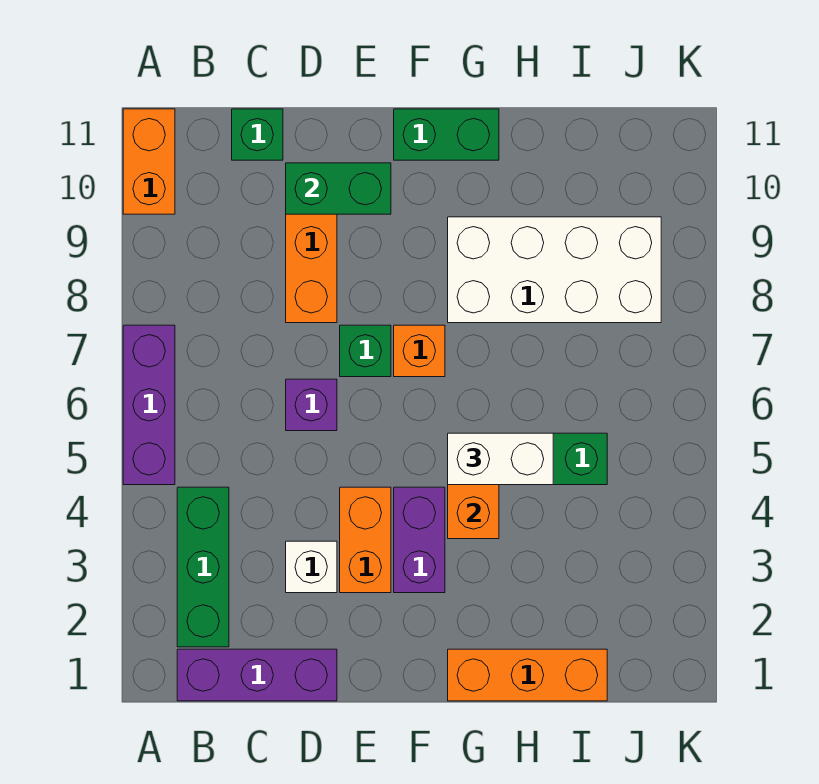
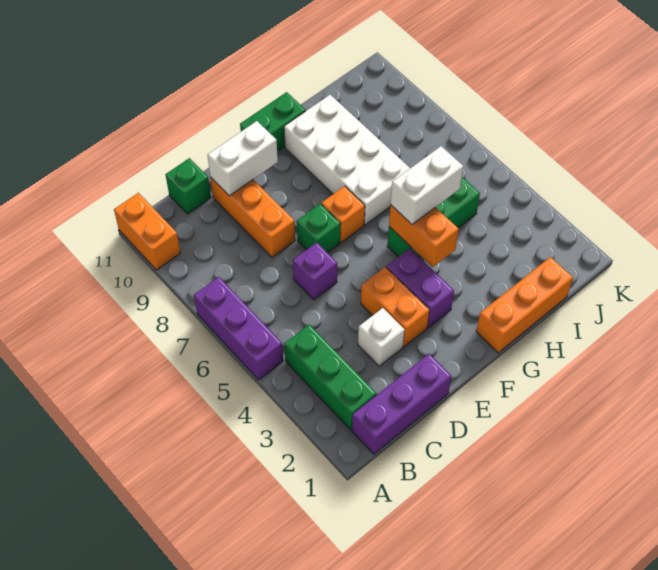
green 1x2 brick [286,163,391,214] -> white 1x2 brick [207,121,278,196]
white 2x4 brick [448,217,661,323] -> white 2x4 brick turned to [284,95,410,225]

